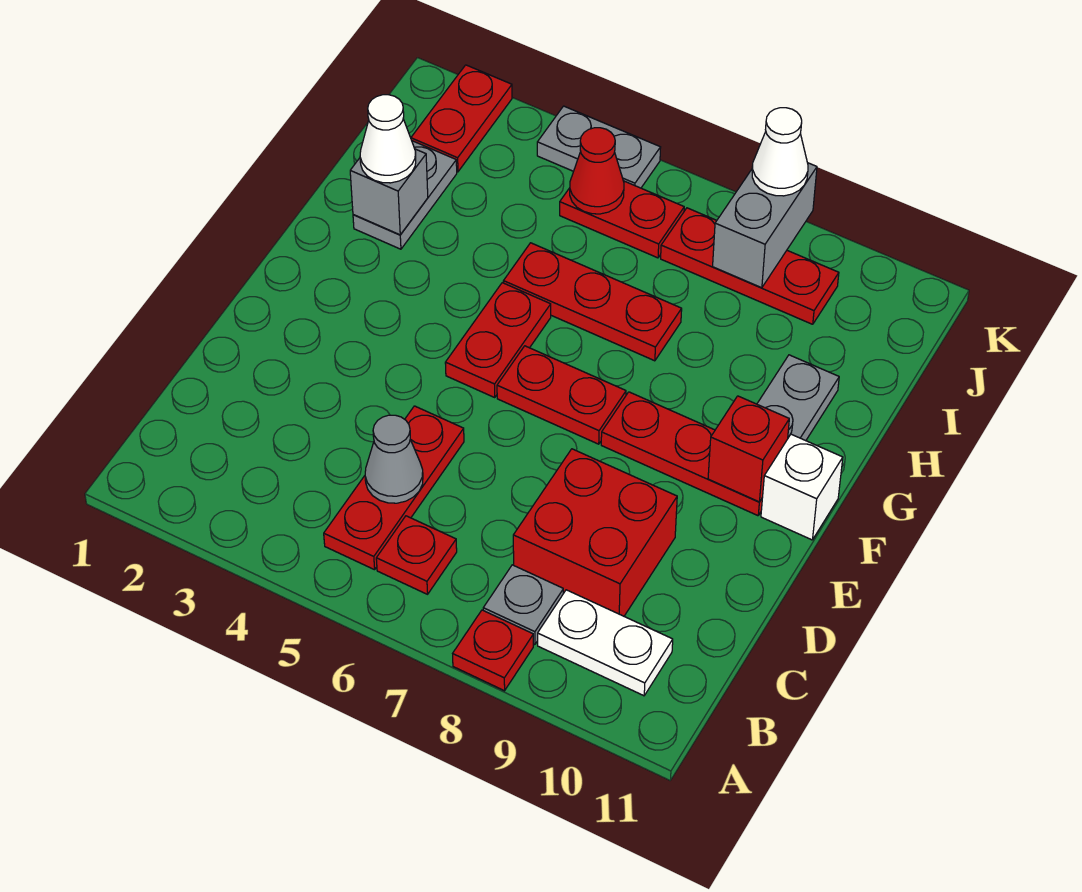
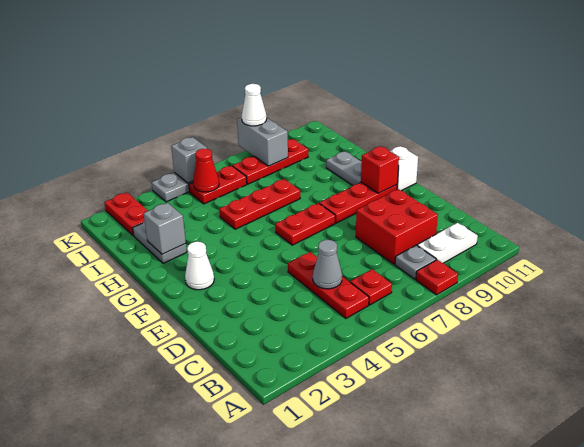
red 1x2 plate [445,283,551,397] -> none
white 1x1 cone [360,95,416,183] -> white 1x1 cone moved to [185,242,214,290]
none -> grey 1x1 brick [171,137,207,183]

